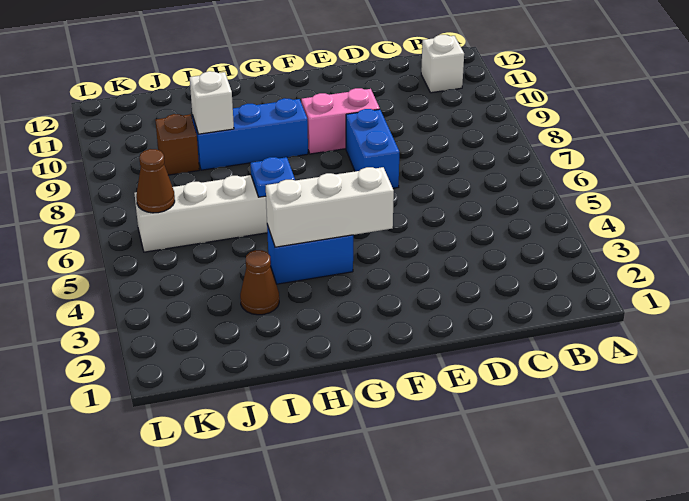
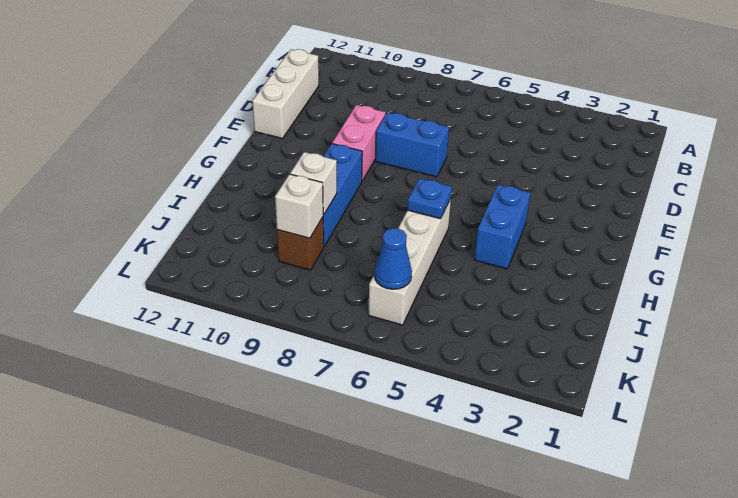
white 1x1 brick [421,35,464,93] -> white 1x1 brick moved to [275,174,323,238]
white 1x3 brick [266,167,394,247] -> white 1x3 brick moved to [252,49,319,139]
brown 1x1 cone [240,250,279,315] -> none
brown 1x1 cone [136,149,175,213] -> blue 1x1 cone [375,228,412,289]

